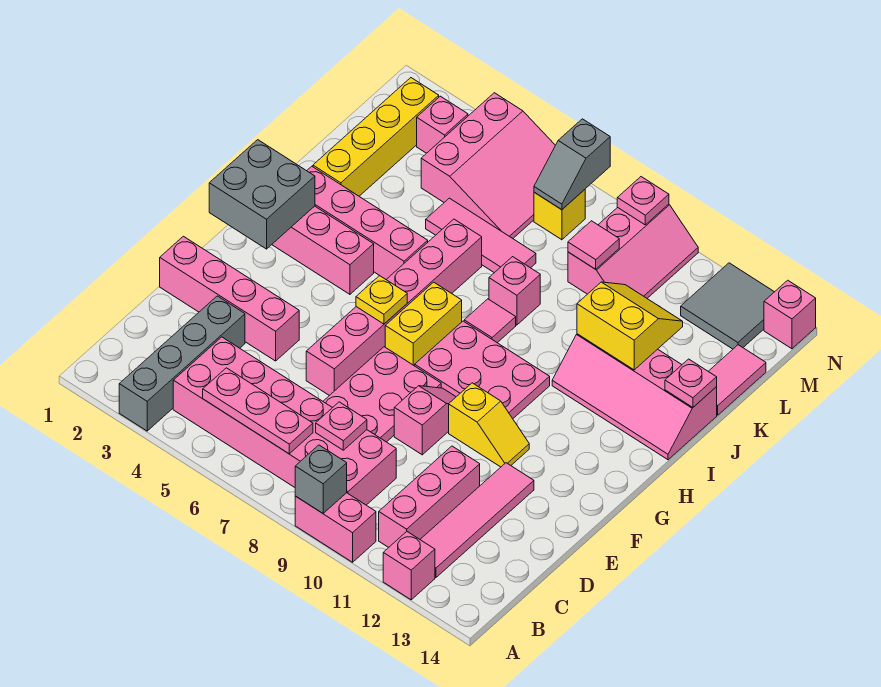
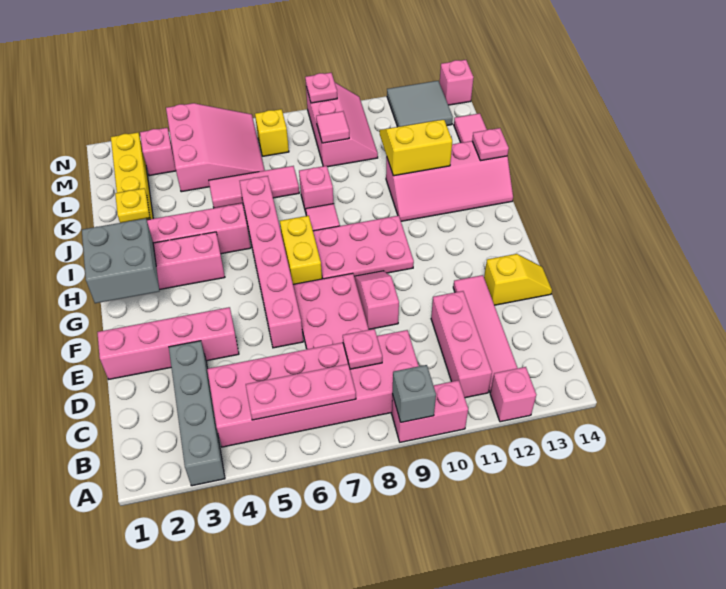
yellow 1x2 slope [449,383,529,467] -> yellow 1x2 slope moved to [484,254,552,305]
yellow 1x1 plate [356,276,407,324] -> yellow 1x1 plate moved to [115,188,150,223]
grey 1x2 slope [534,119,610,210] -> none

